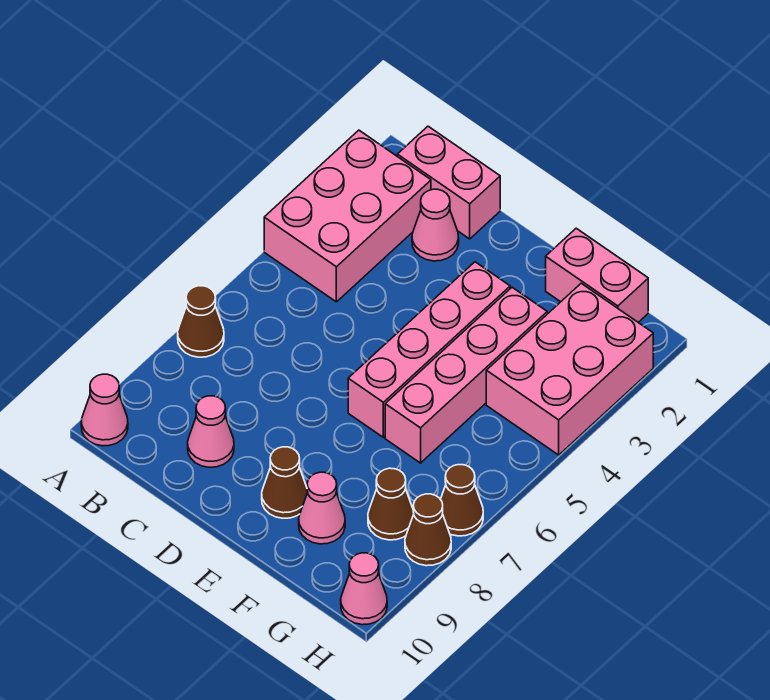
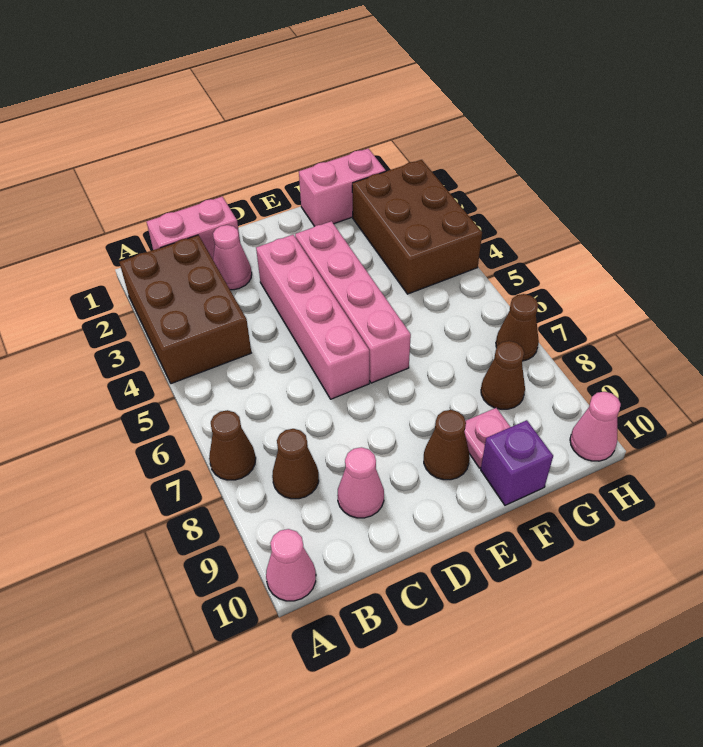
pink 2x3 brick [264,130,431,302] -> brown 2x3 brick [119,235,251,384]
pink 1x4 brick [385,287,547,463] -> pink 1x4 brick moved to [256,235,369,399]
pink 1x1 cone [299,472,345,544] -> pink 1x1 plate [464,408,510,468]
none -> purple 1x1 brick [481,420,553,505]
pink 2x3 brick [486,283,653,455] -> brown 2x3 brick [352,160,482,294]
brown 1x1 cone [405,494,451,566] -> brown 1x1 cone moved to [272,429,319,499]

